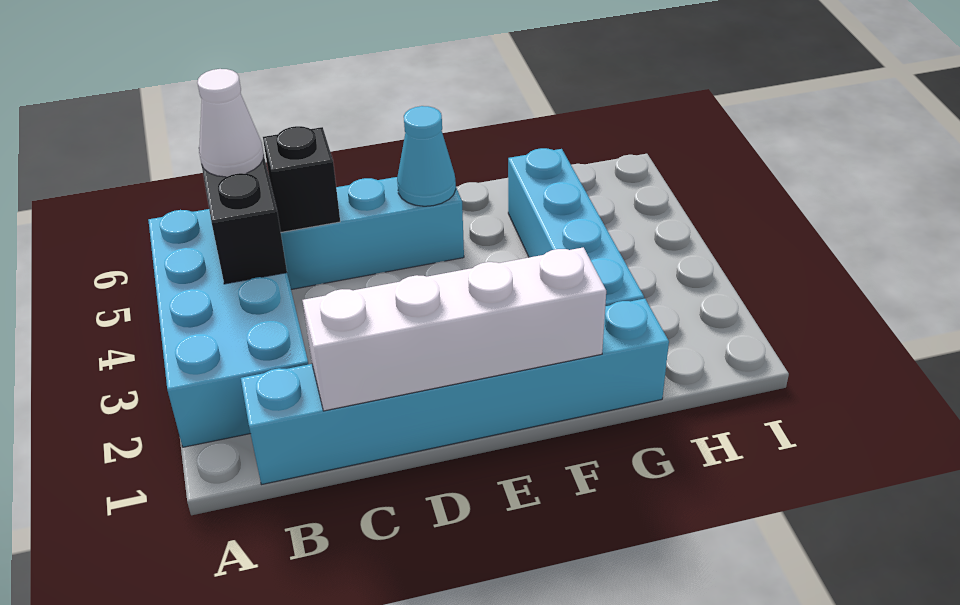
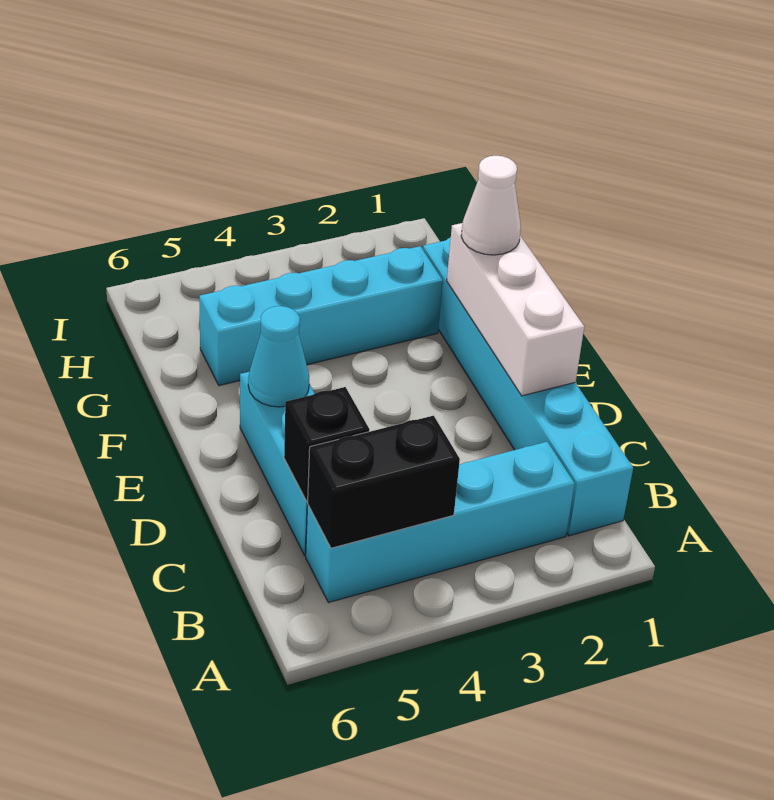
cyan 2x4 brick [148,209,308,447] -> cyan 1x4 brick [306,442,575,603]
white 1x1 cone [197,69,264,177] -> white 1x1 cone moved to [461,156,521,255]
white 1x4 brick [302,247,606,411] -> white 1x3 brick [447,223,584,396]

